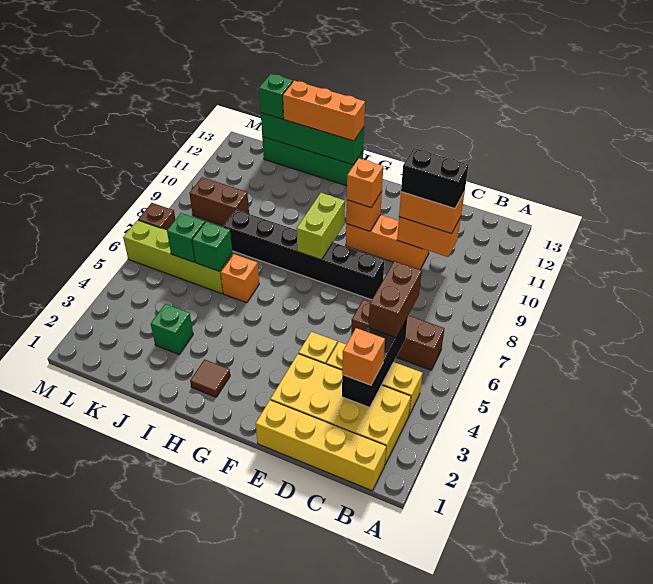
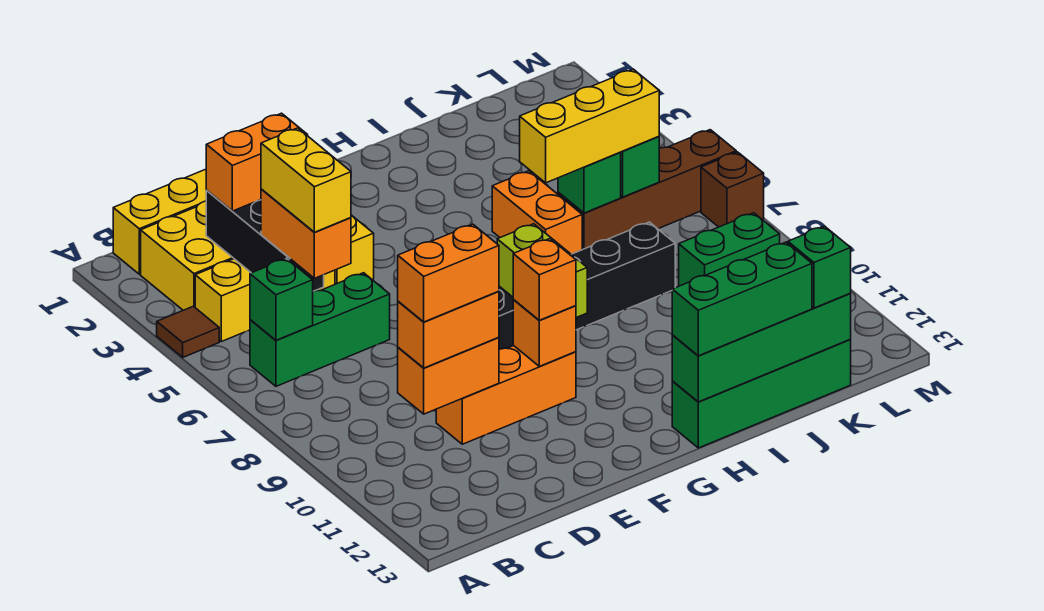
brown 1x3 brick [351,300,445,370] -> green 1x3 brick [250,273,390,386]
orange 1x1 brick [342,328,385,385] -> orange 1x2 brick [206,113,308,211]
brown 1x2 brick [368,261,422,338] -> orange 1x2 brick [261,189,351,278]
none -> yellow 1x2 brick [261,128,351,232]
black 1x2 brick [401,148,468,209] -> orange 1x2 brick [398,224,499,322]
brown 1x1 tile [190,360,230,397] -> brown 1x1 tile moved to [157,306,219,357]
orange 1x3 brick [283,81,365,141] -> green 1x3 brick [672,242,812,356]
orange 1x1 brick [221,254,259,303] -> orange 1x2 brick [492,171,582,254]
none -> yellow 1x3 brick [520,69,659,183]
green 1x1 brick [151,304,193,354] -> green 1x1 brick moved to [250,259,313,340]
lime 1x4 brick [123,220,233,294] -> brown 1x4 brick [558,130,736,250]
brown 1x2 brick [189,177,249,226] -> green 1x2 brick [679,213,780,286]

